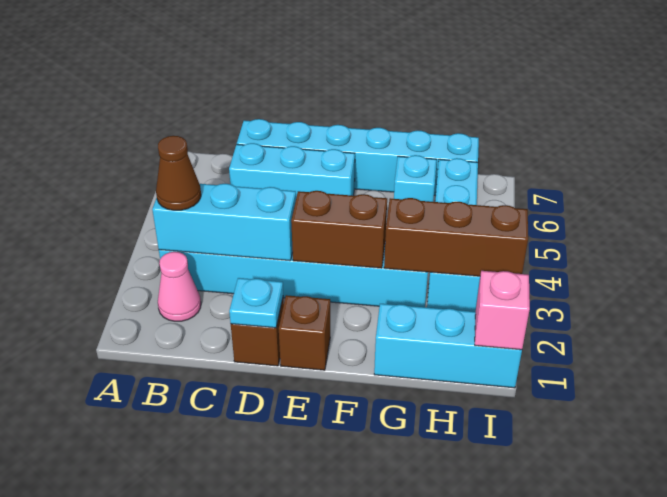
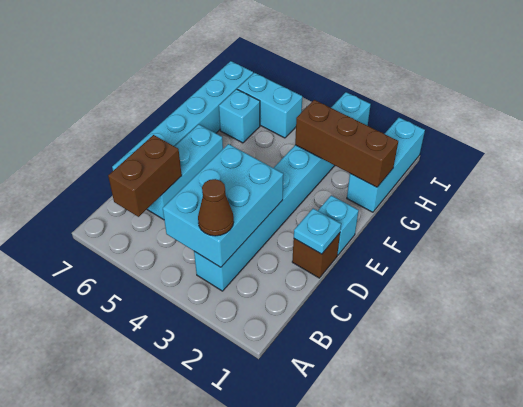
pink 1x1 cone [158,252,201,321] -> none
cyan 1x3 brick [152,184,296,261] -> cyan 2x3 brick [163,144,283,267]
brown 1x1 brick [279,295,330,370] -> cyan 1x1 brick [318,195,359,255]
brown 1x2 brick [291,191,387,268] -> brown 1x2 brick moved to [108,135,182,217]
brown 1x3 brick [384,198,528,276] -> brown 1x3 brick turned to [295,100,398,187]
pink 1x1 brick [475,271,530,350] -> none

